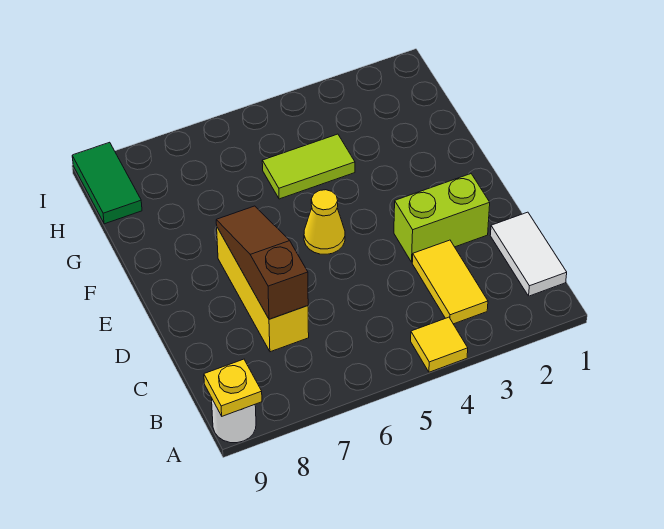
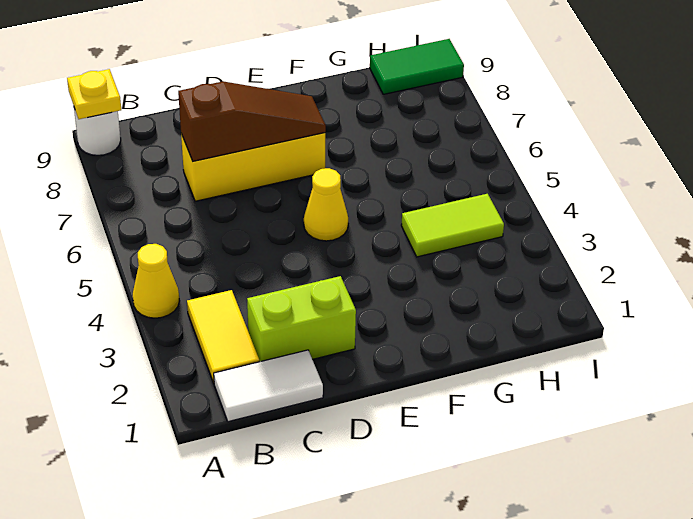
yellow 1x1 tile [411,317,468,372] -> yellow 1x1 cone [133,244,179,318]
yellow 1x2 tile [412,240,488,324] -> yellow 1x2 tile turned to [187,290,259,383]
lime 1x2 brick [394,174,490,262] -> lime 1x2 brick turned to [247,276,356,362]
lime 1x2 tile [262,134,355,199] -> lime 1x2 tile turned to [401,194,504,257]

